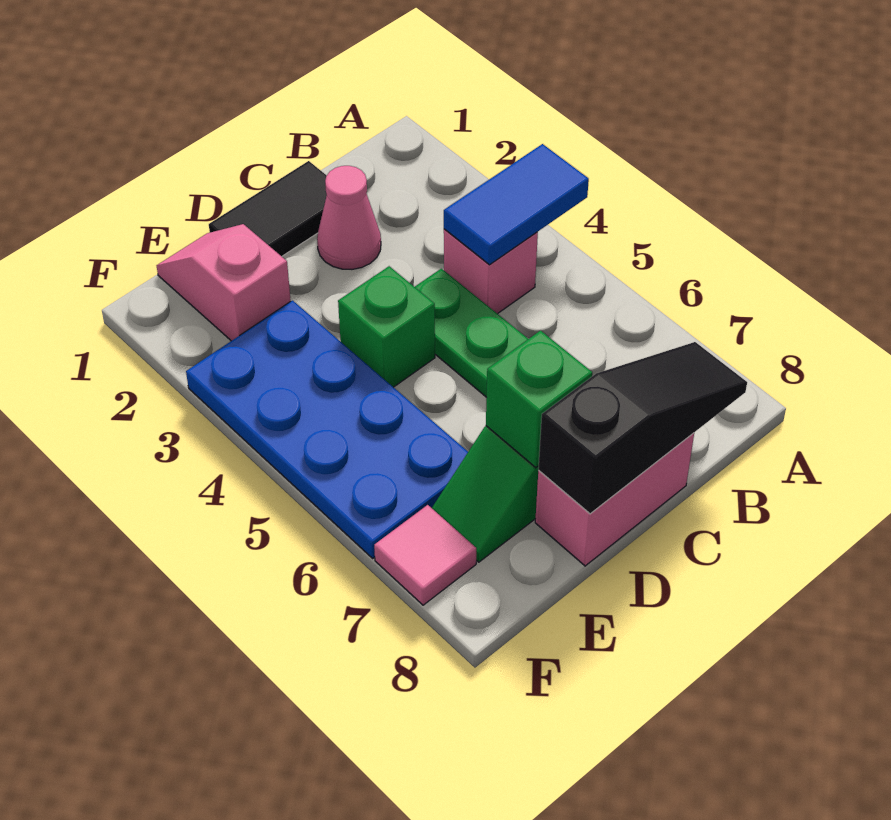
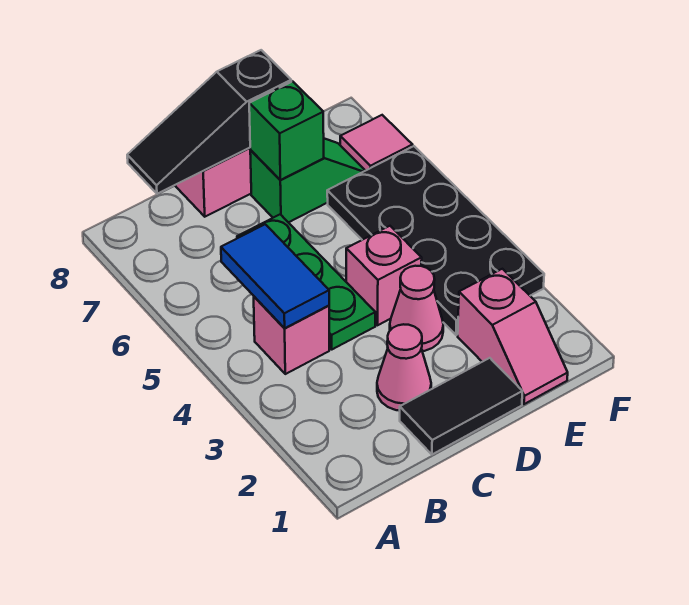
blue 1x2 tile [444,144,589,265] -> blue 1x2 tile turned to [221,224,329,328]
none -> pink 1x1 cone [390,266,443,351]
green 1x1 brick [338,266,435,387] -> pink 1x1 brick [346,226,422,325]
blue 2x4 plate [186,300,468,558] -> black 2x4 plate [327,146,544,335]

